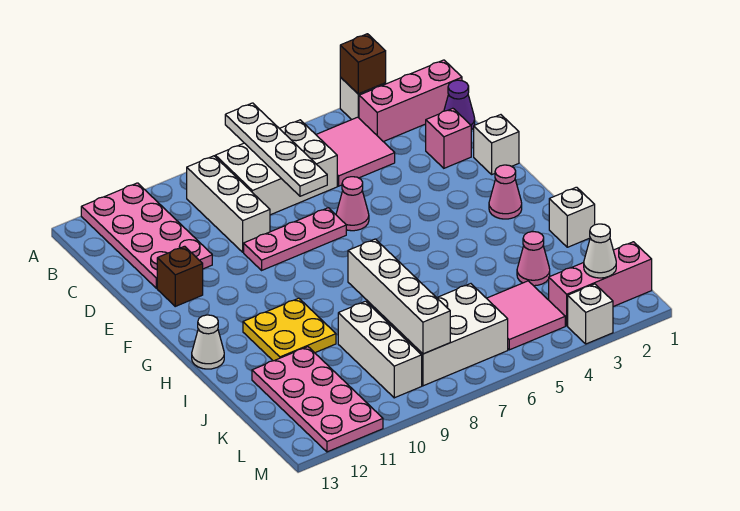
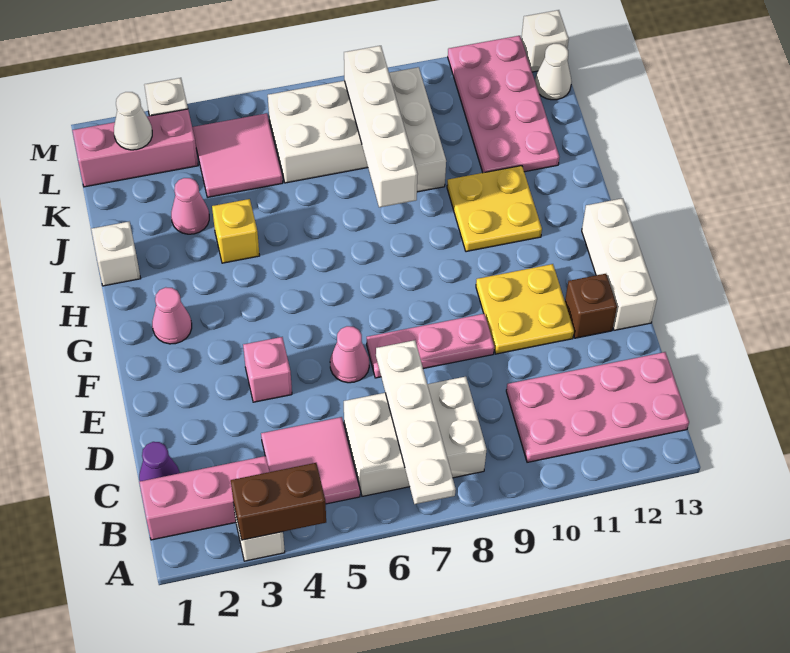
brown 1x1 brick [340,34,386,94] -> brown 1x2 brick [231,463,326,540]
pink 2x4 plate [81,183,212,288] -> pink 2x4 plate turned to [506,352,689,462]
white 1x3 brick [187,156,270,252] -> white 1x3 brick moved to [582,198,657,330]
pink 1x1 brick [426,108,471,168] -> pink 1x1 brick moved to [243,337,292,402]
white 1x1 brick [474,115,519,174] -> white 1x1 brick moved to [521,10,569,72]
none -> yellow 2x2 plate [476,264,574,354]
white 1x1 cone [192,315,224,369] -> white 1x1 cone moved to [535,44,572,100]
none -> yellow 1x1 brick [212,199,260,263]

